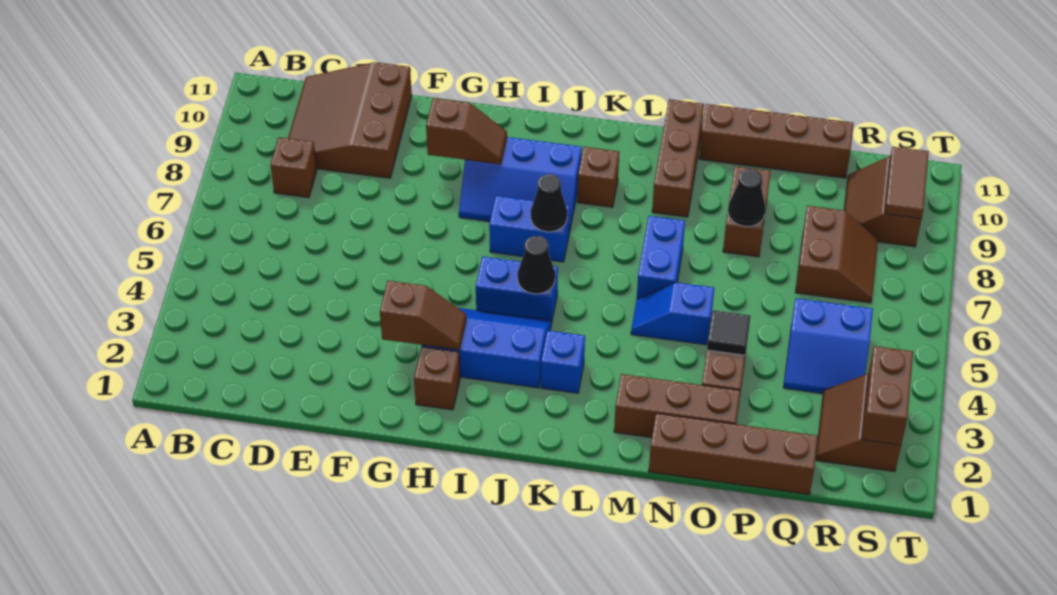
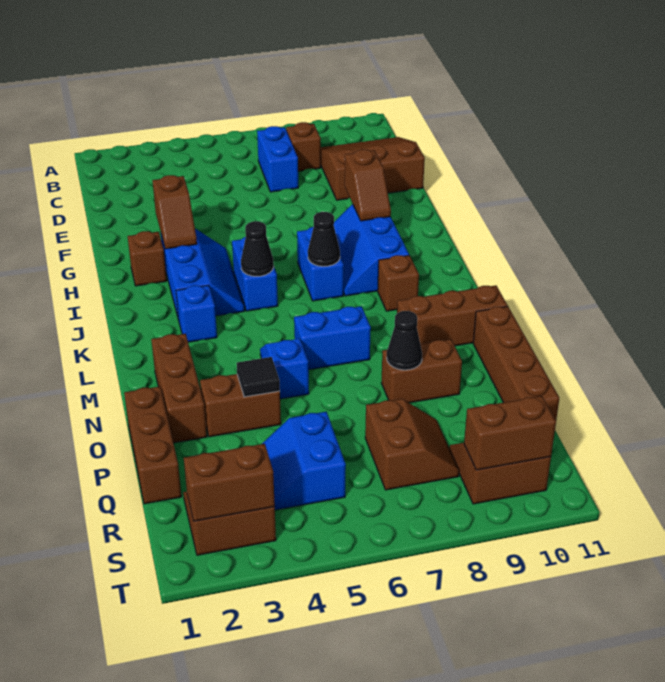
none -> blue 1x2 brick [257,126,298,192]
brown 1x4 brick [649,413,818,494] -> brown 1x3 brick [124,387,181,504]
brown 2x2 slope [795,206,878,303] -> brown 2x2 slope turned to [365,399,459,490]
brown 1x2 tile [885,147,929,219] -> brown 1x2 brick [464,396,556,470]

